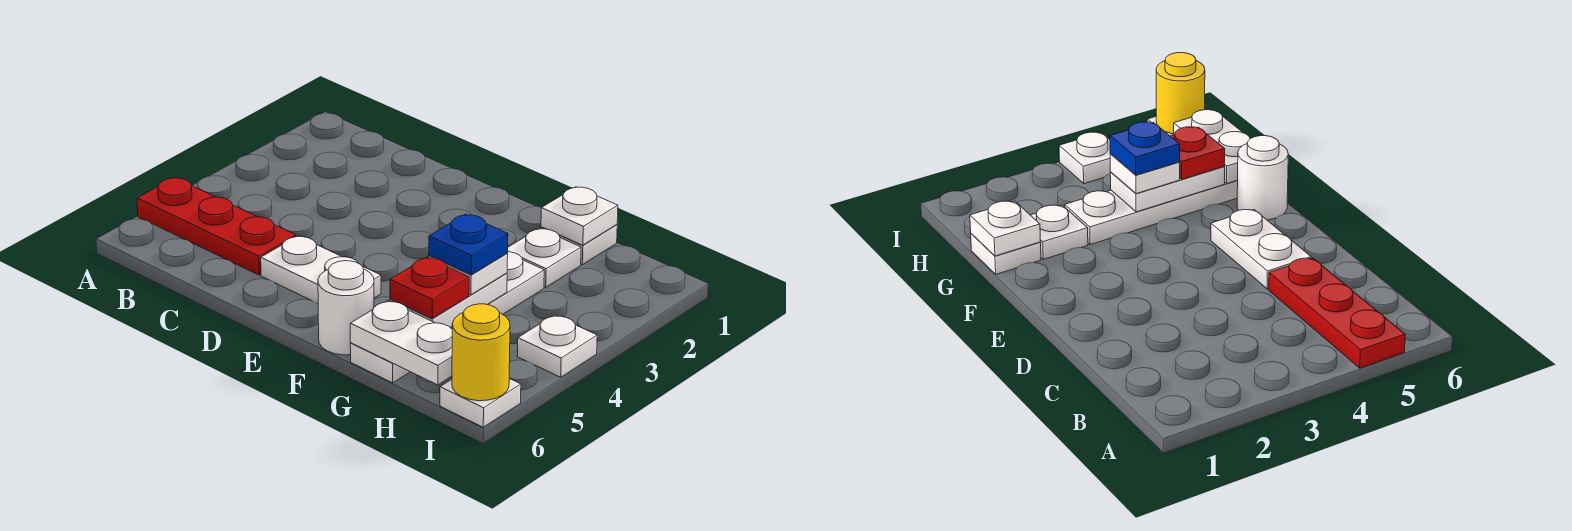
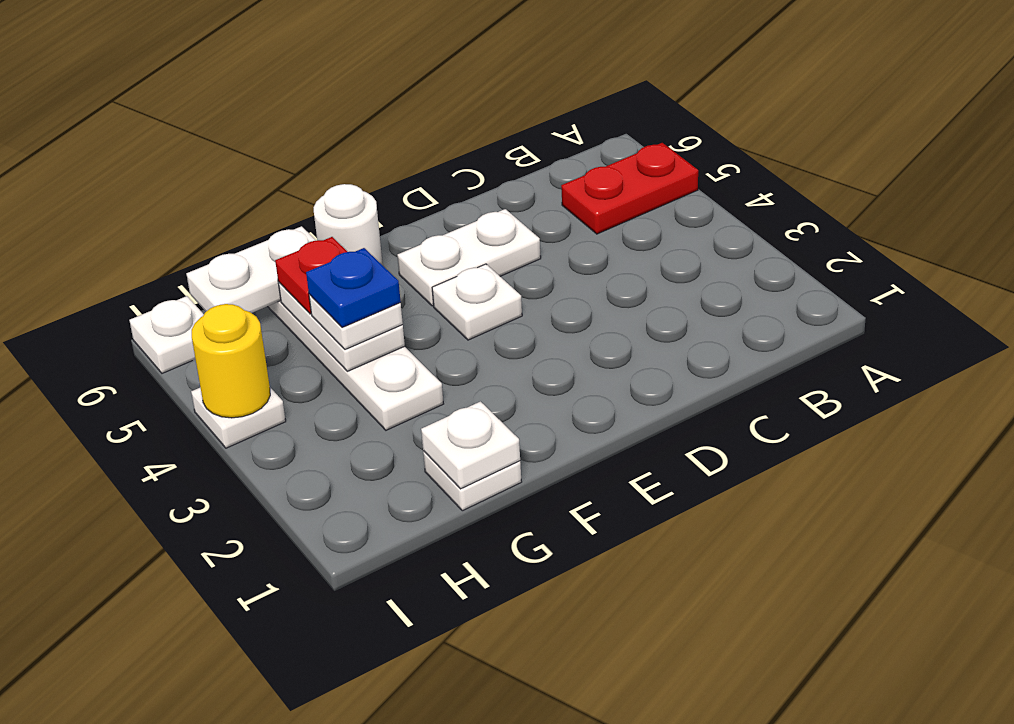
red 1x3 plate [137,178,296,275] -> red 1x2 plate [561,143,698,234]
white 1x1 plate [508,228,581,287] -> white 1x1 plate moved to [432,264,522,340]
yellow 1x1 round brick [452,304,510,401] -> yellow 1x1 round brick moved to [192,304,270,418]

